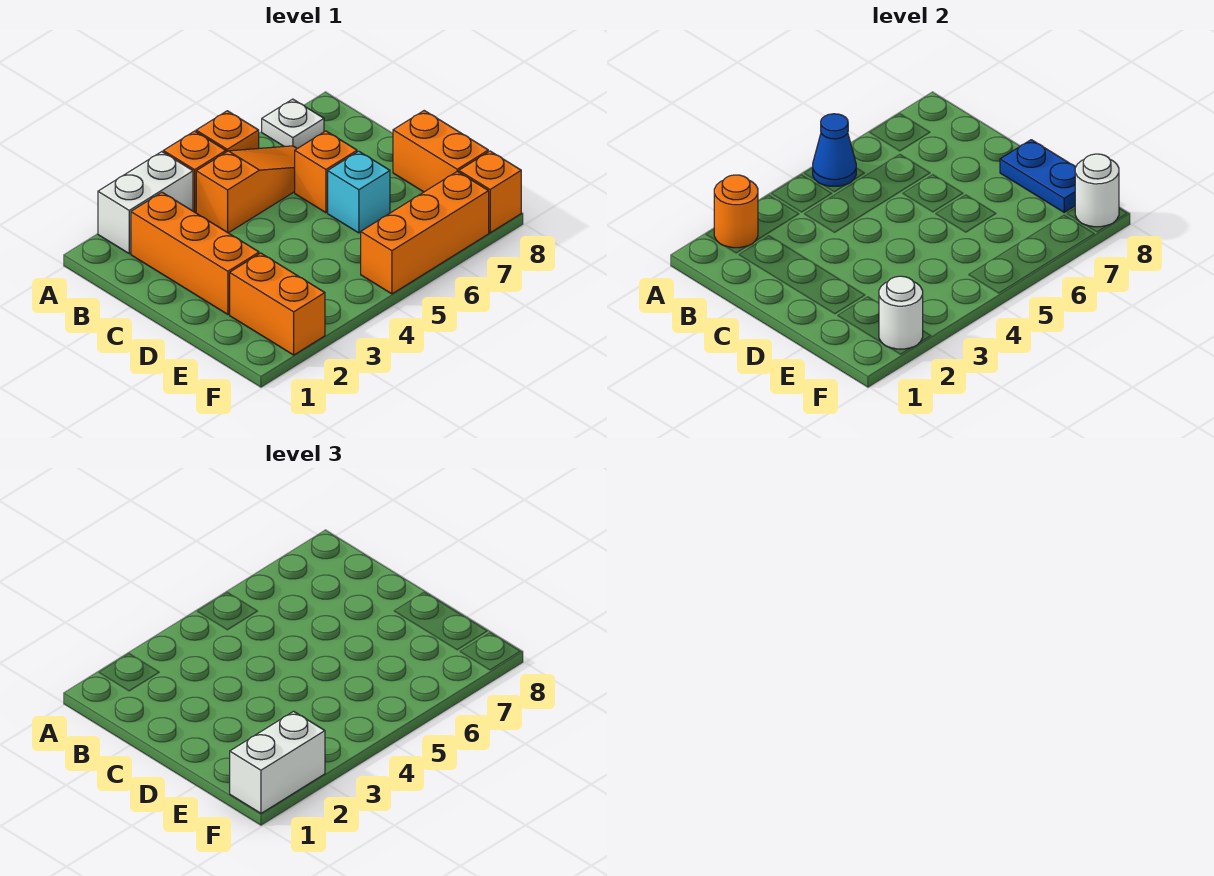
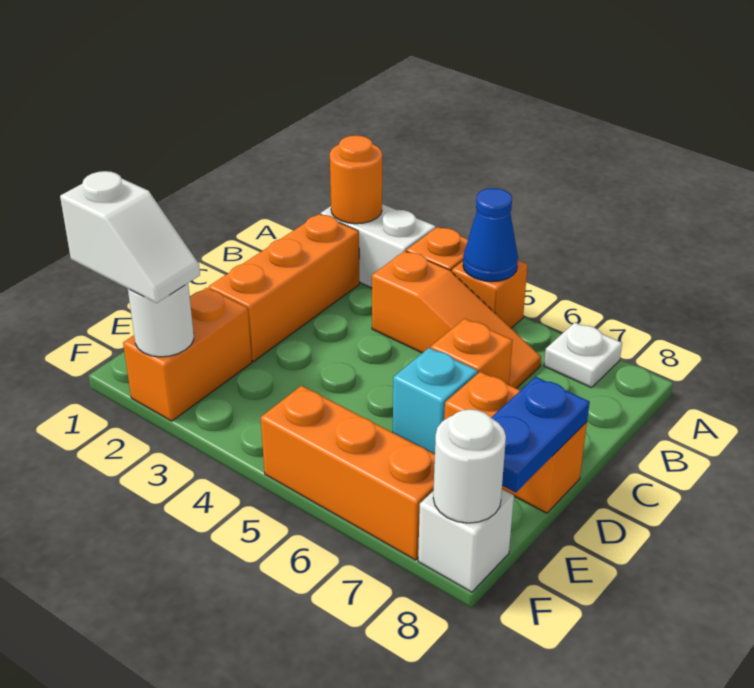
orange 1x2 brick [393,111,488,192] -> orange 1x2 brick turned to [444,372,587,513]
white 1x2 brick [230,711,325,813] -> white 1x2 slope [60,171,200,303]
orange 1x1 brick [459,151,521,233] -> white 1x1 brick [418,489,514,592]

